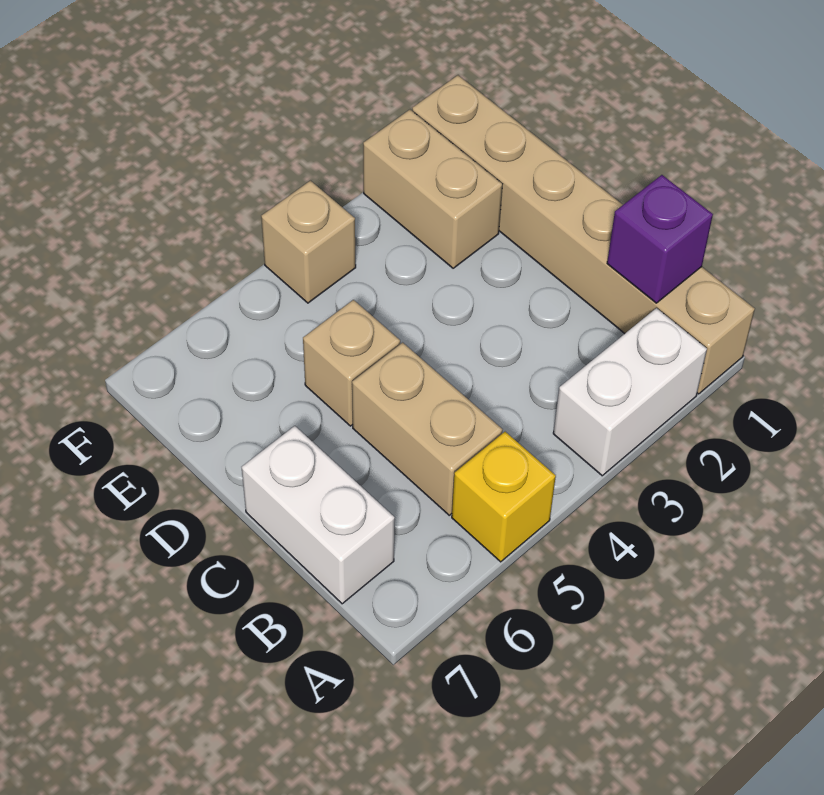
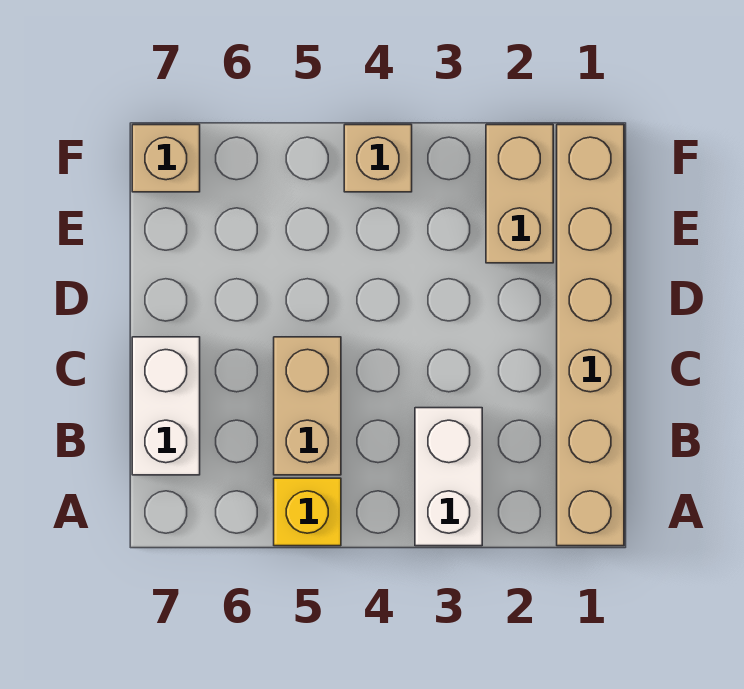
white 1x2 brick [553,308,707,476] -> white 1x2 brick turned to [415,408,482,546]
purple 1x1 brick [607,175,713,303] -> none
tan 1x1 brick [303,300,400,426] -> tan 1x1 brick moved to [132,125,200,192]

